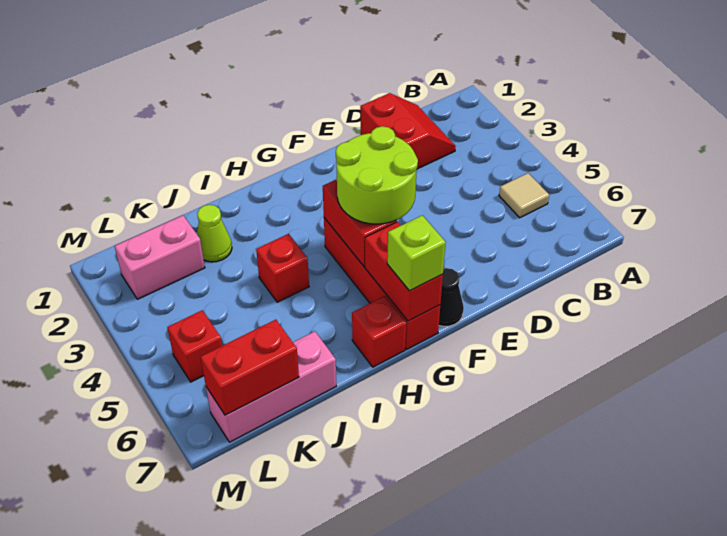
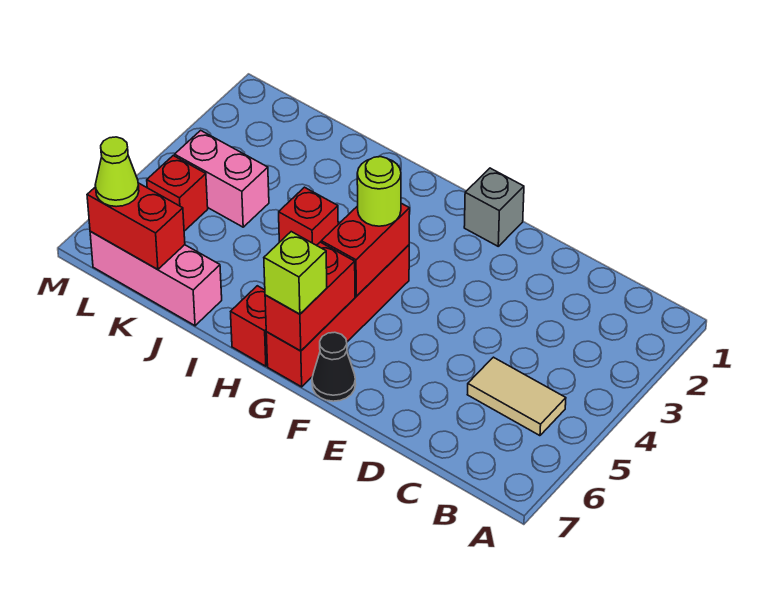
tan 1x1 tile [499,173,549,218] -> tan 1x2 tile [467,357,566,436]
red 2x2 slope [360,93,456,169] -> none
none -> grey 1x1 brick [464,168,524,246]
lime 2x2 round brick [336,126,418,224] -> lime 1x1 round brick [357,157,401,226]
lime 1x1 cone [197,205,232,262] -> lime 1x1 cone moved to [95,137,139,207]
pink 1x2 brick [115,215,205,299] -> pink 1x2 brick moved to [175,130,269,227]

